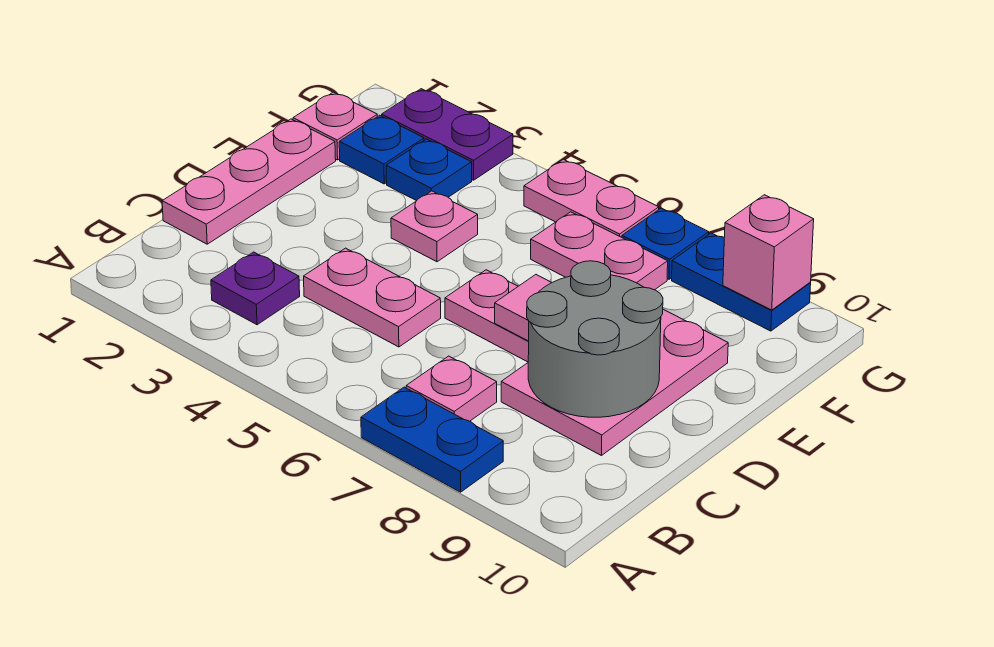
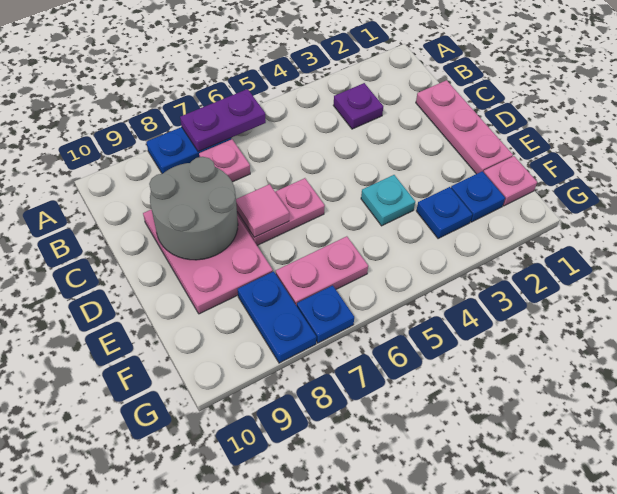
pink 1x2 plate [304,248,441,347] -> none
pink 1x1 plate [391,191,478,262] -> cyan 1x1 plate [361,175,415,226]
purple 1x2 plate [382,89,513,180] -> purple 1x2 plate moved to [180,89,266,152]
pink 1x2 plate [524,159,659,237] -> none
blue 1x2 plate [672,233,811,331] -> blue 1x2 plate turned to [238,271,316,363]
pink 1x1 brick [723,195,814,310] -> none

